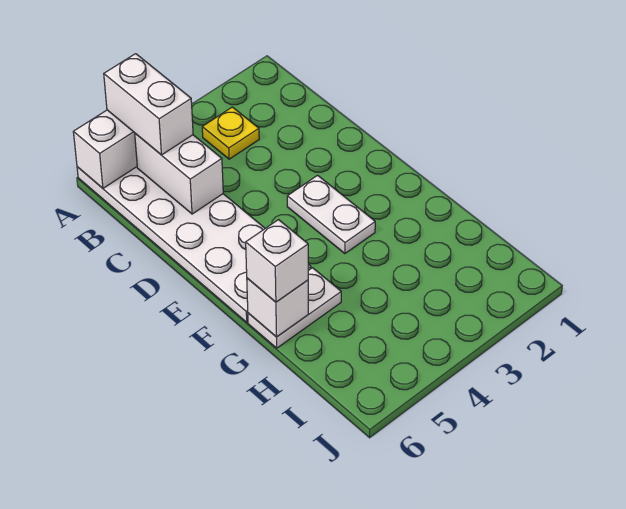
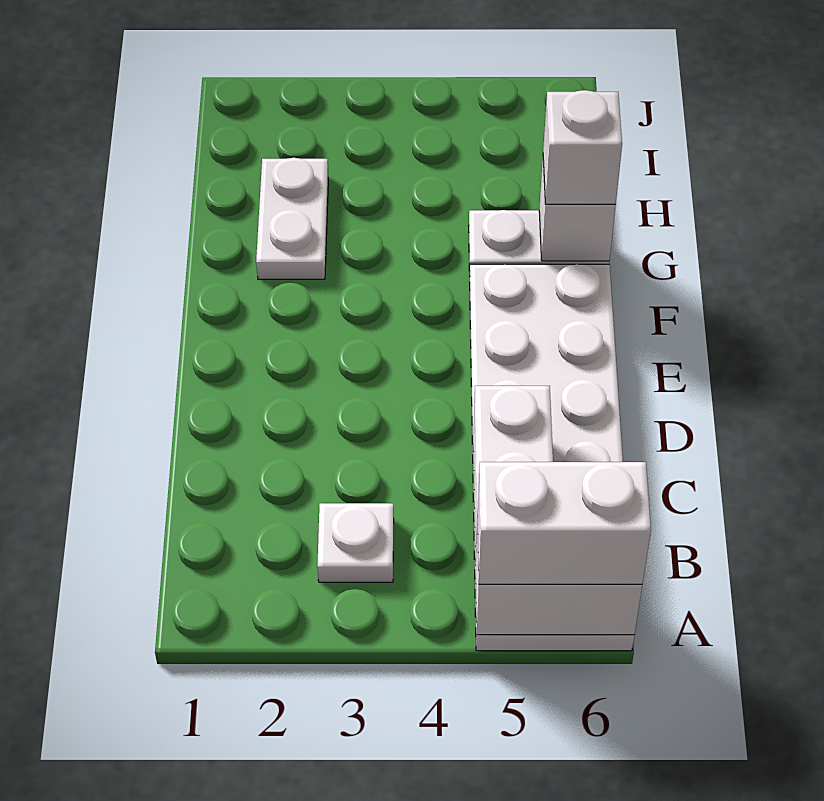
white 1x2 brick [104,54,193,155] -> white 1x2 brick turned to [477,462,651,584]
yellow 1x1 plate [202,107,259,159] -> white 1x1 plate [317,503,394,582]
white 1x2 plate [287,175,375,254] -> white 1x2 plate moved to [256,158,328,280]

